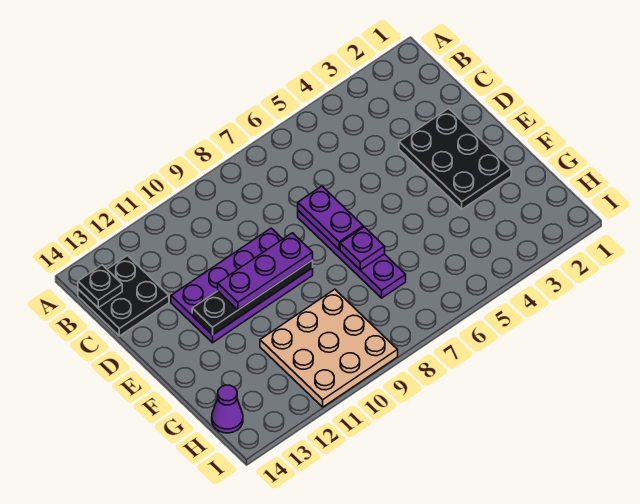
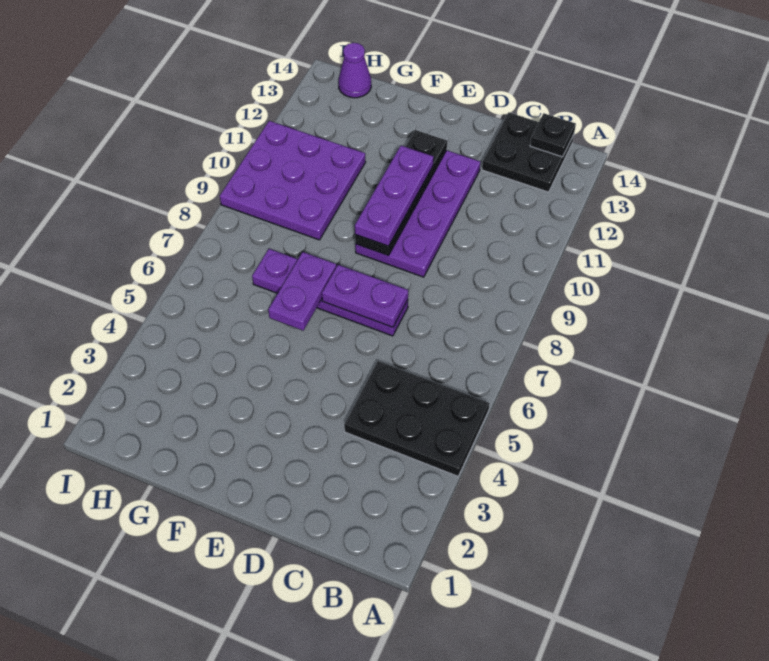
black 2x3 plate [399,109,511,209] -> black 2x3 plate moved to [344,361,490,476]
purple 1x1 plate [340,227,385,270] -> purple 1x2 plate [268,252,336,331]
tan 3x3 plate [260,289,398,407] -> purple 3x3 plate [220,121,366,240]

